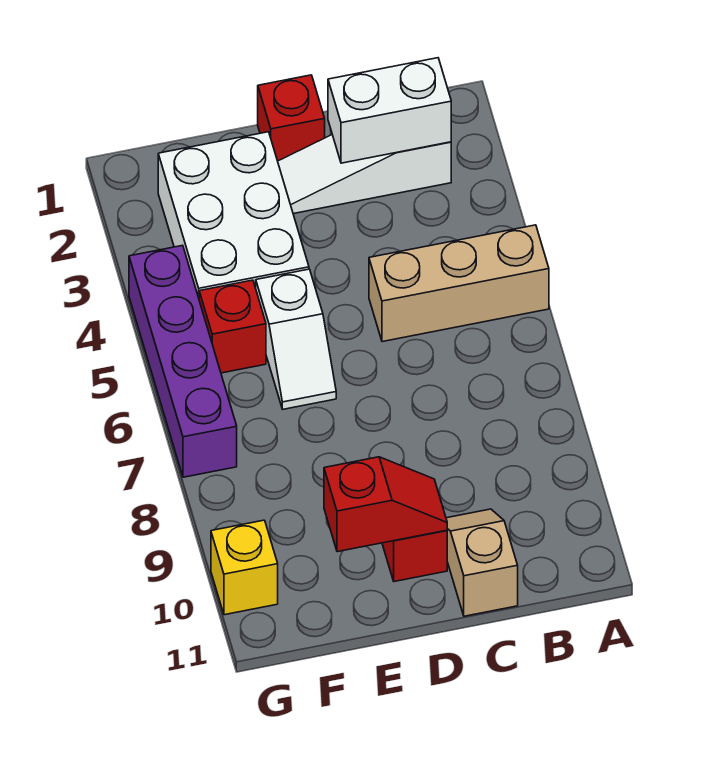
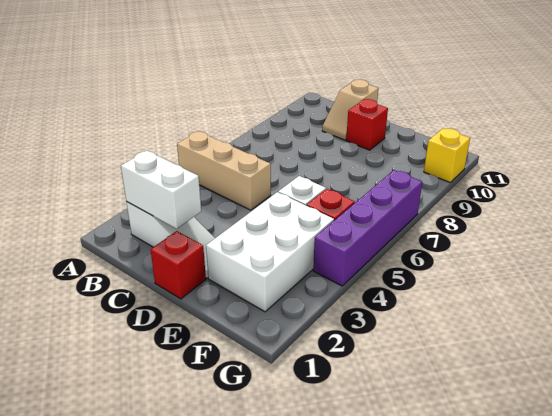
red 1x2 slope [324,457,447,552] -> none

